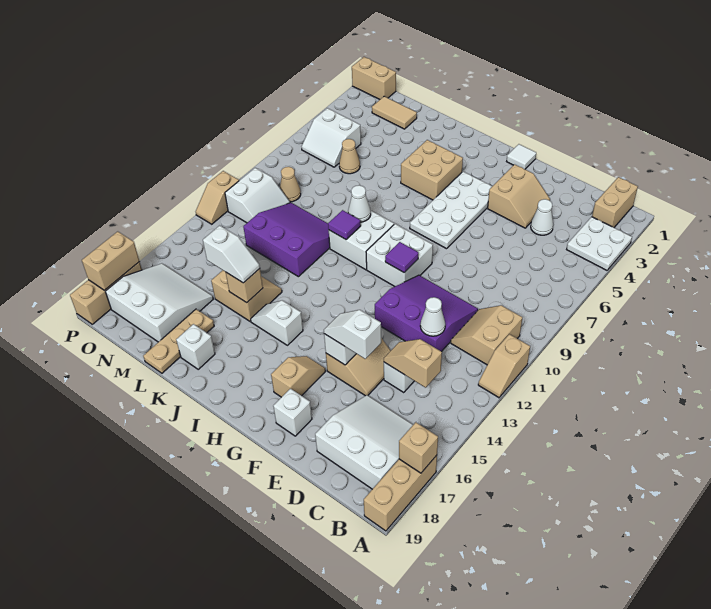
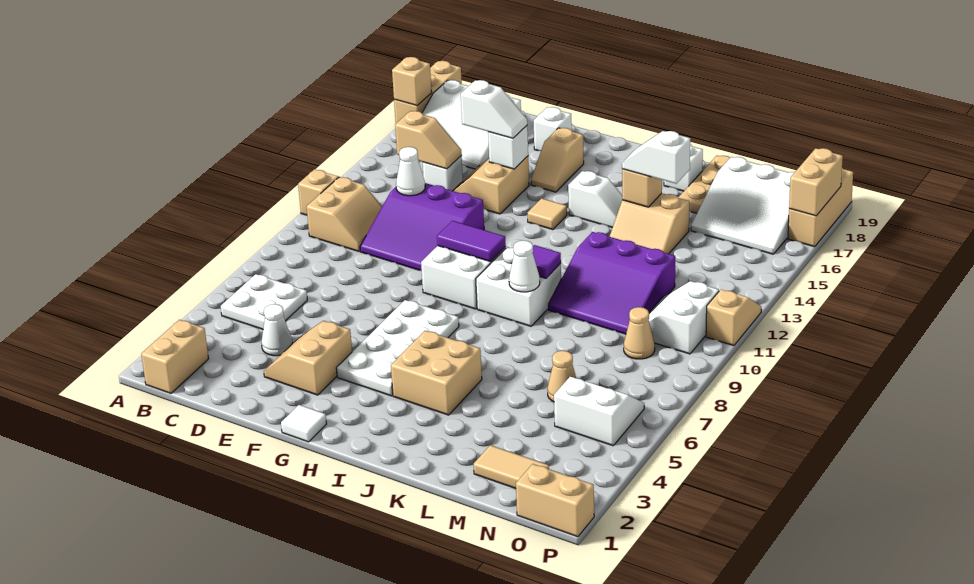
white 2x2 plate [567,217,632,270] -> white 2x2 plate moved to [221,274,307,329]
purple 1x1 tile [385,242,418,273] -> purple 1x2 tile [437,221,506,262]
none -> tan 1x1 tile [528,198,567,230]

